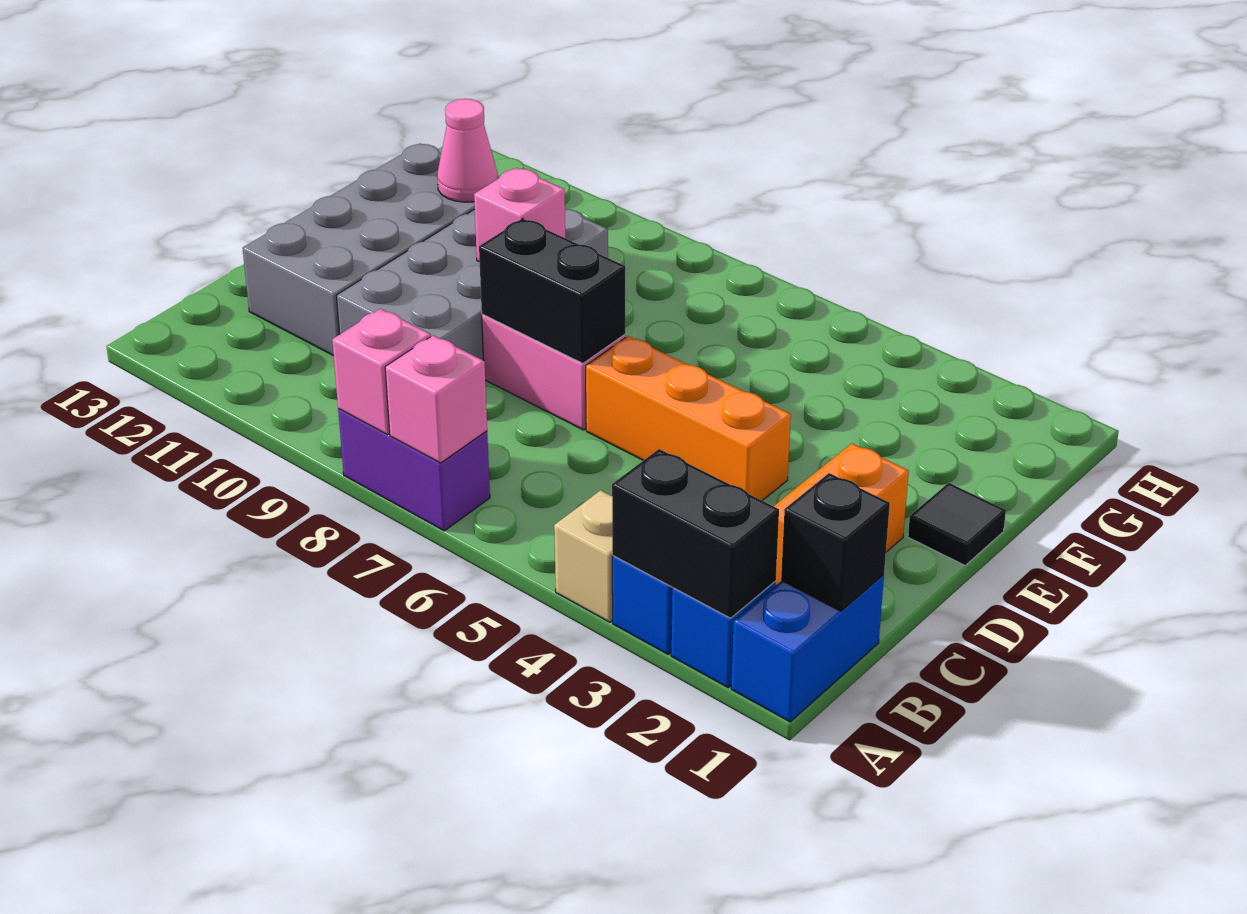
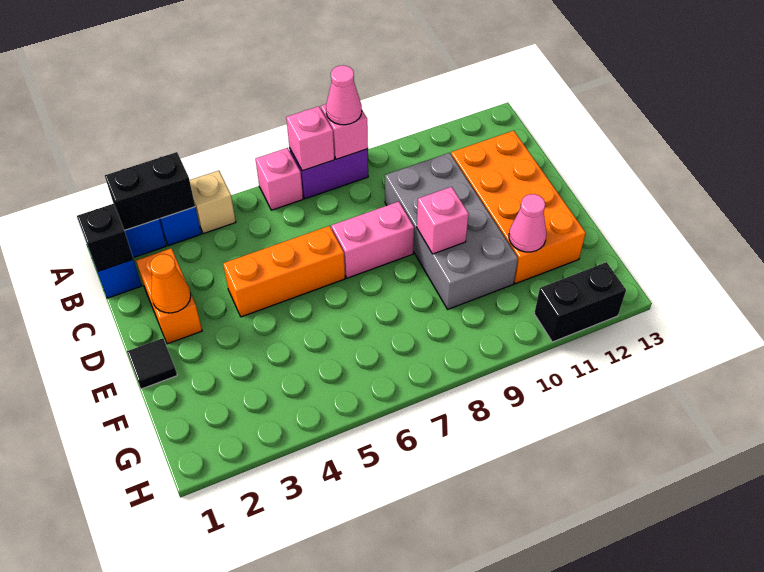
none -> pink 1x1 brick [255,148,303,210]
none -> pink 1x1 cone [326,65,362,125]
grey 2x4 brick [243,143,475,356] -> orange 2x4 brick [451,131,586,284]
none -> orange 1x1 cone [150,254,191,313]
black 1x2 brick [479,219,625,363] -> black 1x2 brick moved to [534,262,626,342]

